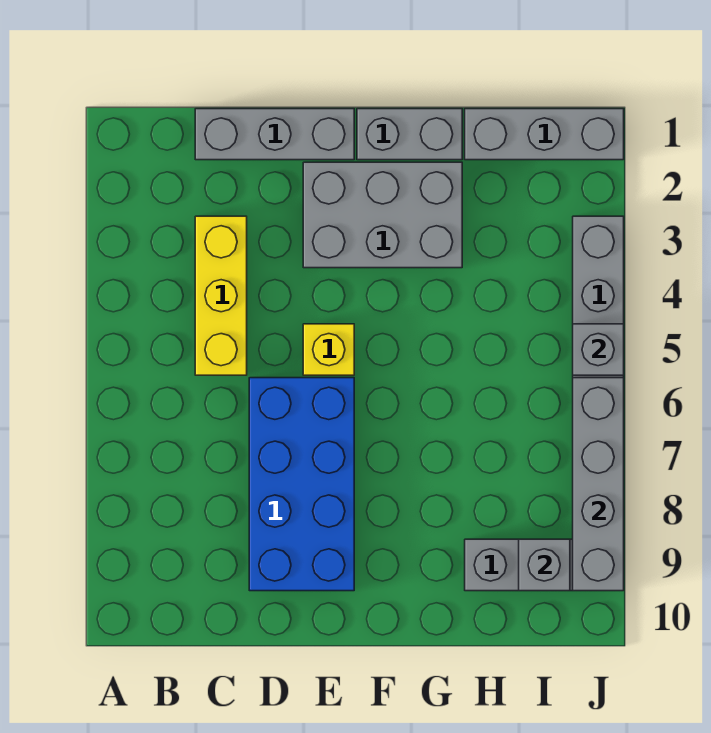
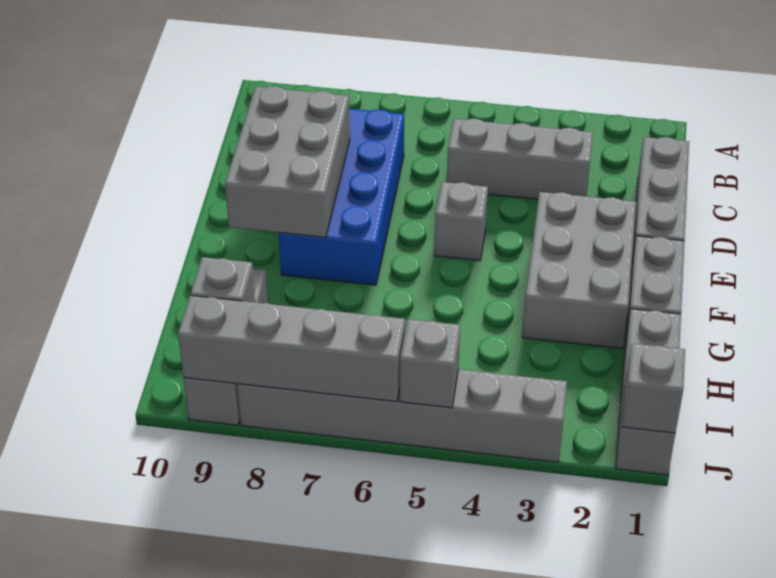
yellow 1x3 brick [195,216,247,375] -> grey 1x3 brick [447,118,593,199]
blue 2x4 brick [249,378,354,591] -> blue 2x4 brick turned to [279,109,404,285]
none -> grey 2x3 brick [225,86,350,237]
yellow 1x1 brick [303,324,354,375] -> grey 1x1 brick [434,182,488,261]
none -> grey 1x1 brick [622,343,685,433]

